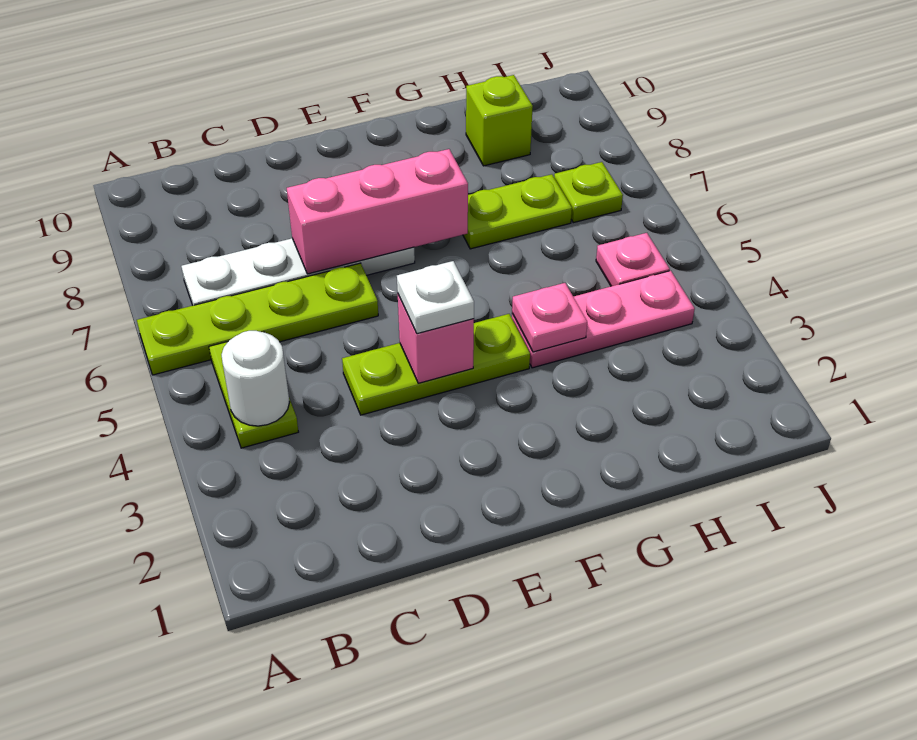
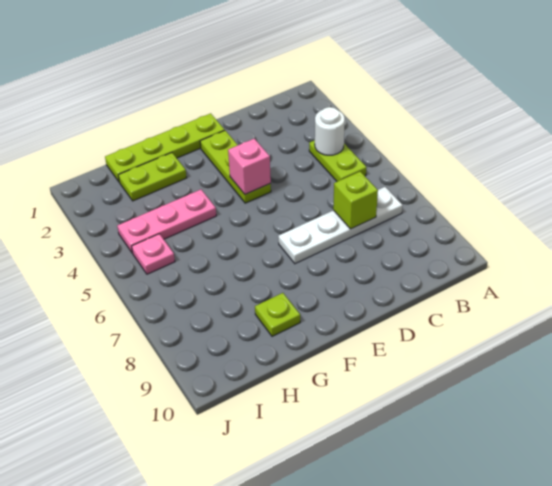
lime 1x4 plate [137,263,378,375] -> lime 1x4 plate moved to [105,113,225,182]
lime 1x3 plate [342,314,530,415] -> lime 1x3 plate turned to [200,131,271,203]
pink 1x3 brick [287,149,468,274] -> none
white 1x1 plate [397,261,474,334] -> none
pink 1x1 plate [512,283,587,352] -> none
lime 1x2 plate [463,174,572,249] -> lime 1x2 plate moved to [118,153,187,201]
lime 1x1 brick [466,75,533,166] -> lime 1x1 brick moved to [333,172,378,229]
lime 1x1 plate [554,162,623,223] -> lime 1x1 plate moved to [255,293,300,336]

